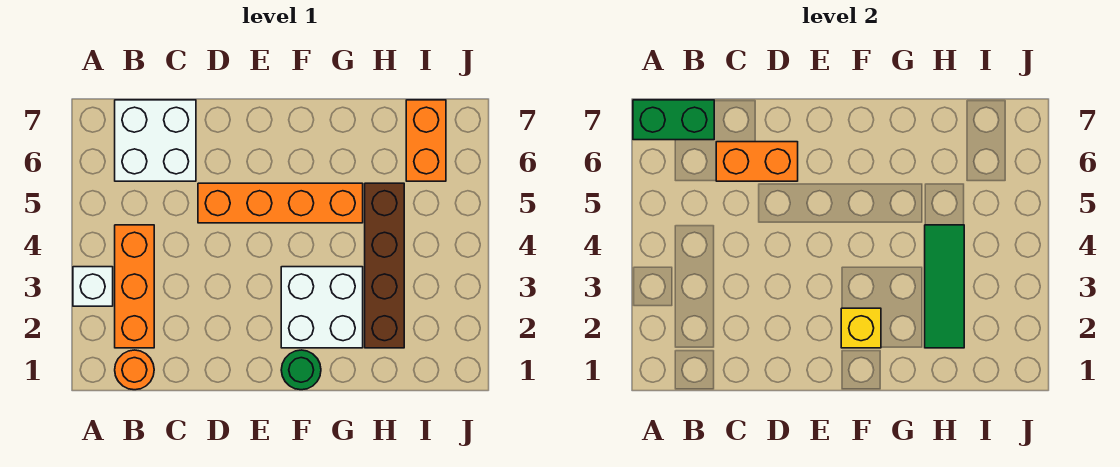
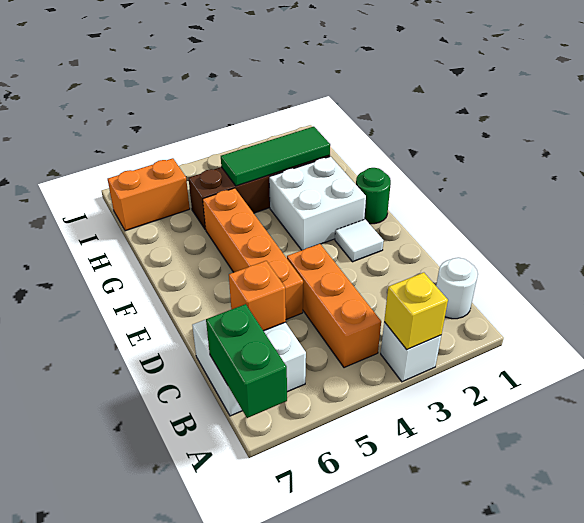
orange 1x1 round brick [115,350,154,390] -> white 1x1 round brick [436,258,478,319]
orange 1x3 brick [115,225,154,348] -> orange 1x3 brick turned to [287,244,381,368]
orange 1x2 brick [716,142,798,181] -> orange 1x1 brick [229,261,286,331]
none -> white 1x1 tile [335,219,383,262]
yellow 1x1 brick [841,308,881,348] -> yellow 1x1 brick moved to [384,273,448,350]

